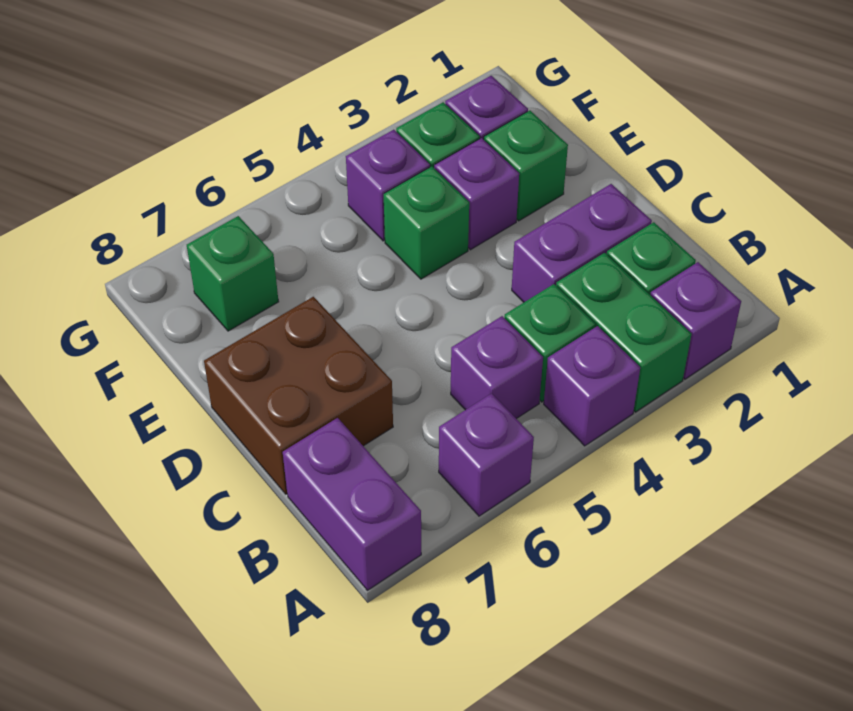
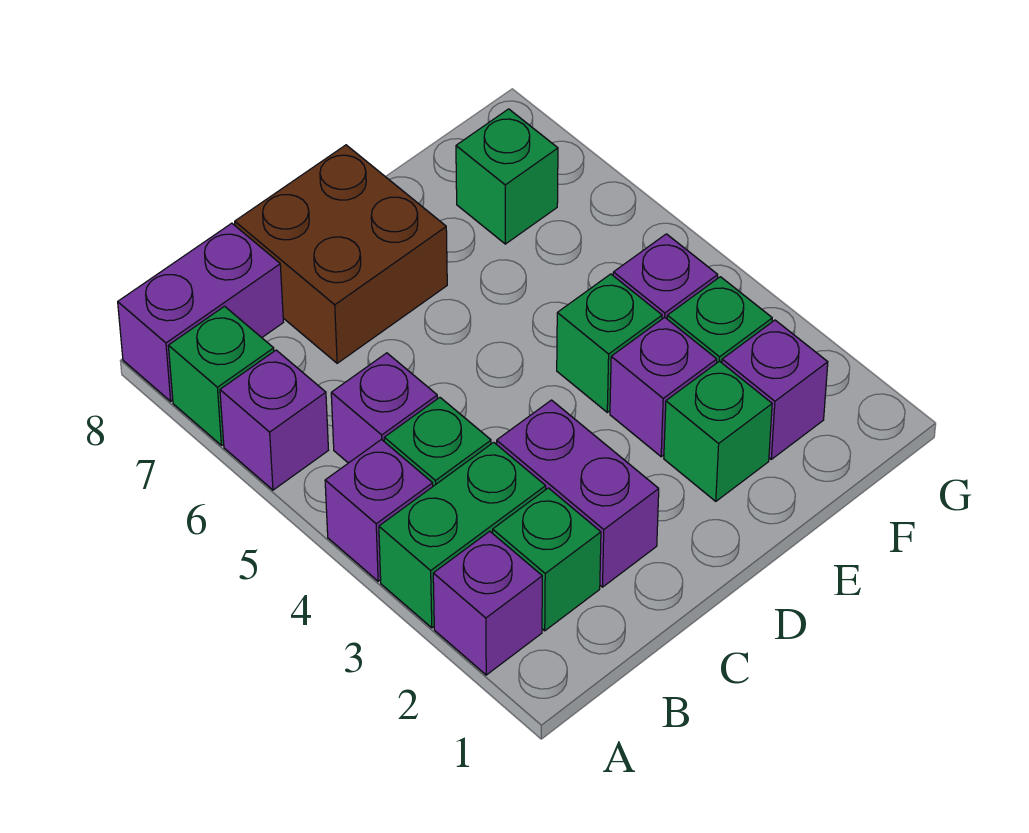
none -> green 1x1 brick [169,306,274,445]

